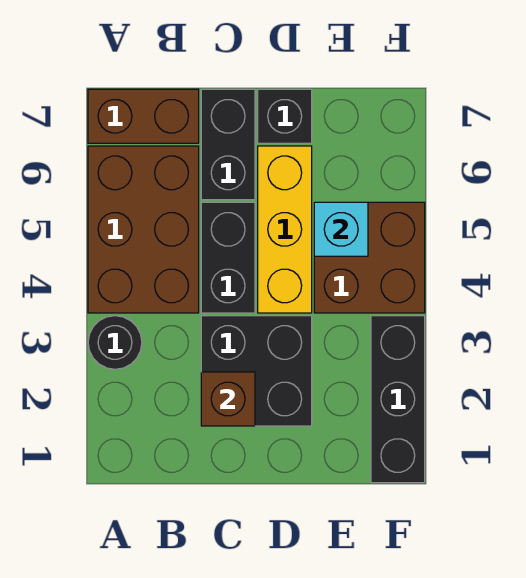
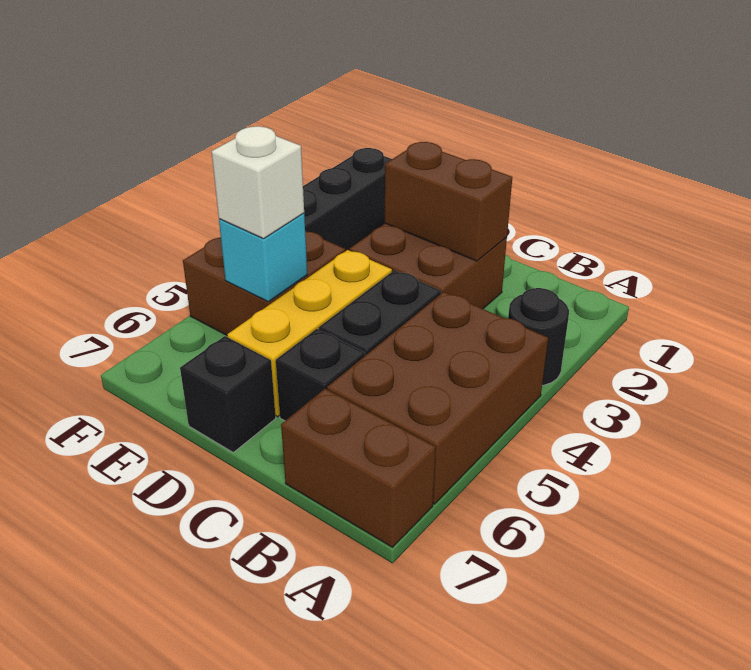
black 2x2 brick [201,316,312,426] -> brown 2x2 brick [349,223,507,309]
brown 1x1 brick [201,372,255,426] -> brown 1x2 brick [385,142,512,261]
black 1x2 brick [201,89,255,200] -> black 1x1 brick [276,329,365,421]
none -> white 1x1 brick [212,126,304,239]

